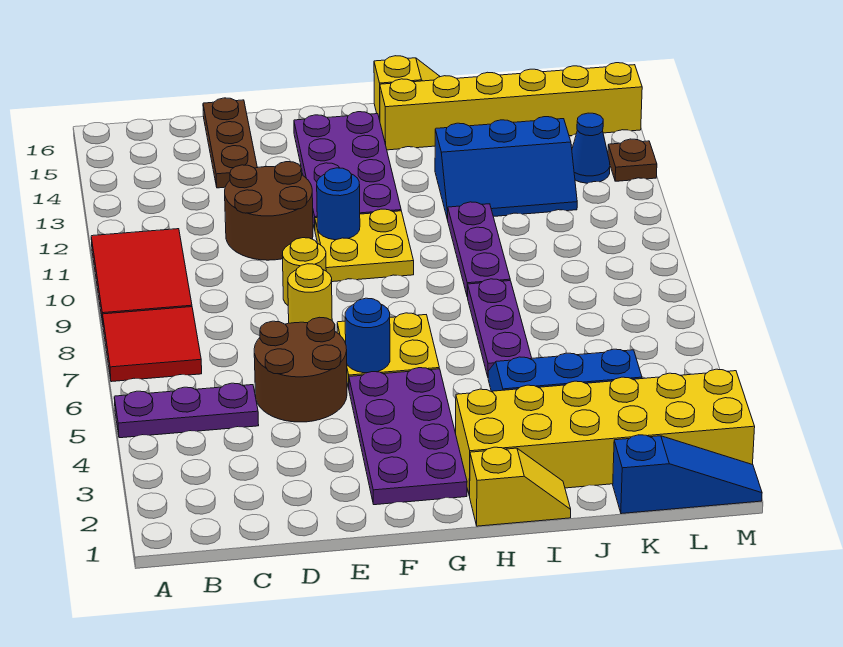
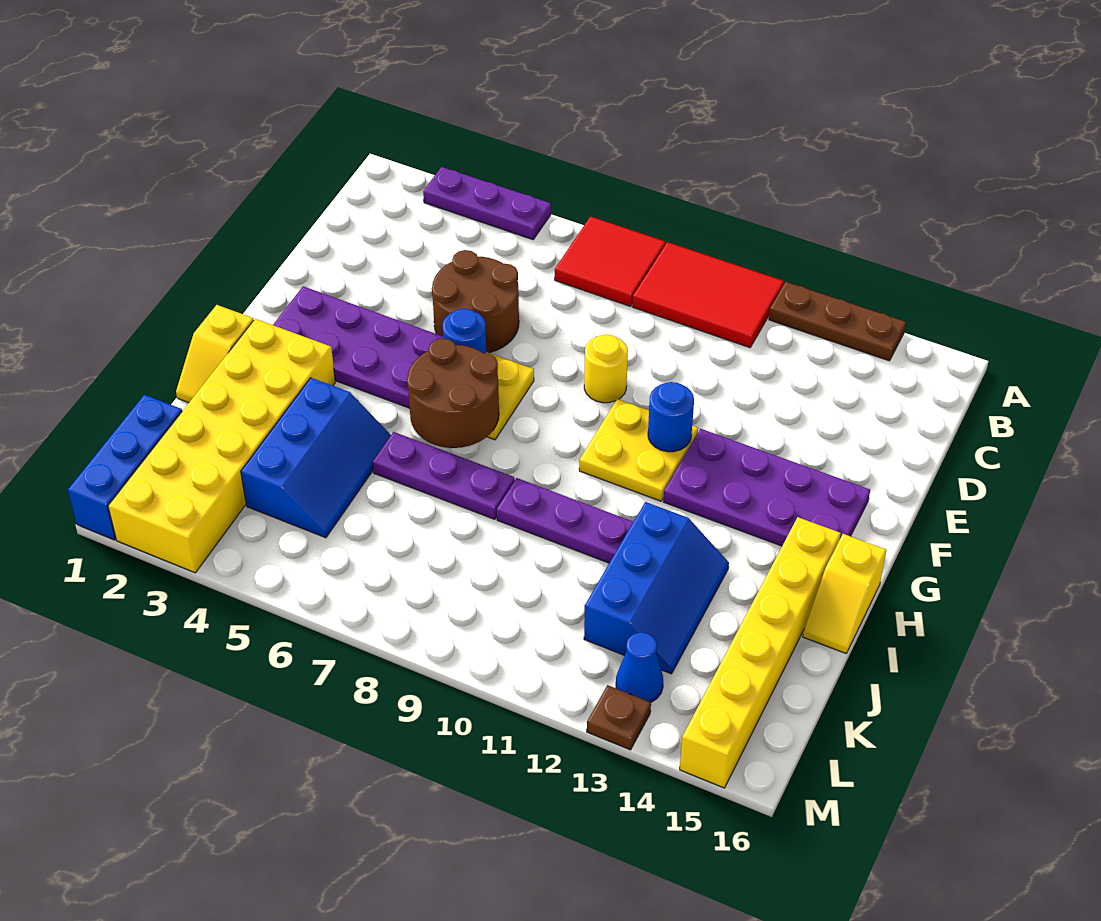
purple 1x3 plate [114,383,259,438] -> purple 1x3 plate turned to [423,167,551,240]
brown 2x2 round brick [225,162,313,260] -> brown 2x2 round brick moved to [407,338,499,448]
brown 1x3 plate [203,98,257,188] -> brown 1x3 plate moved to [769,282,906,361]
yellow 1x1 round brick [288,264,332,323] -> none
blue 2x3 slope [435,117,577,220] -> blue 2x3 slope turned to [584,502,729,674]
blue 1x3 slope [613,435,762,514] -> blue 1x3 brick [68,395,182,540]

